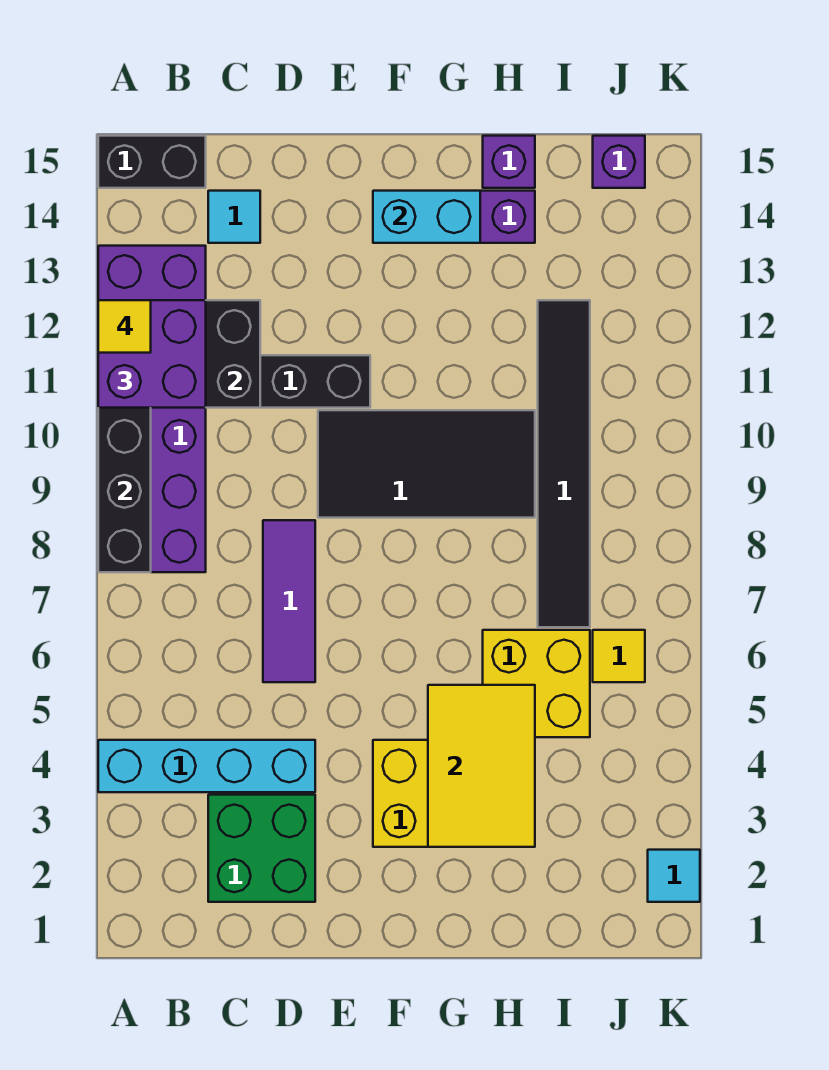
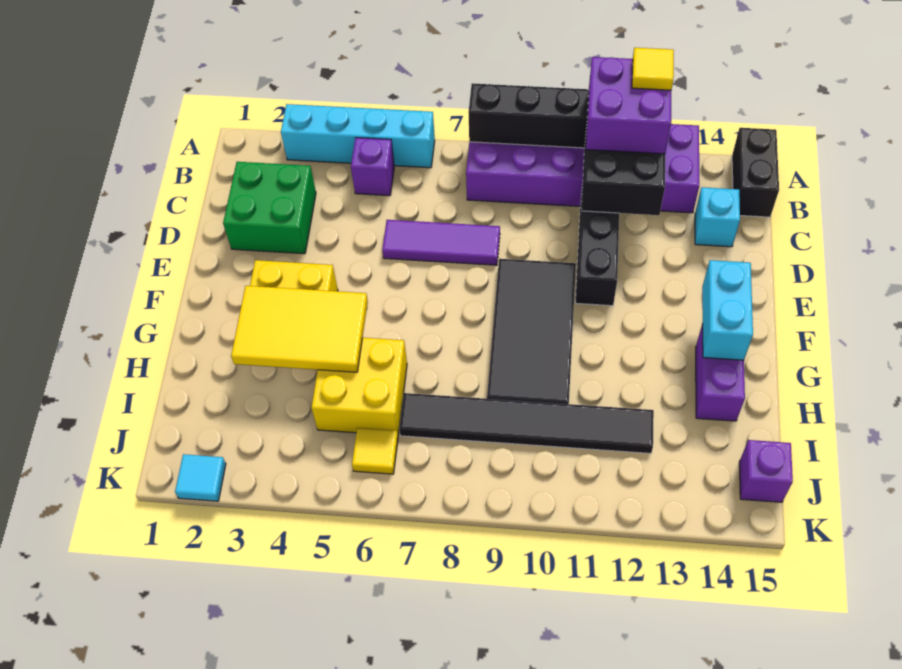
cyan 1x4 brick [98,740,315,792] -> cyan 1x4 brick turned to [281,104,435,168]
cyan 1x1 tile [208,191,260,243] -> cyan 1x1 brick [695,187,740,247]
purple 1x1 brick [483,136,535,188] -> purple 1x1 brick moved to [351,138,394,196]

